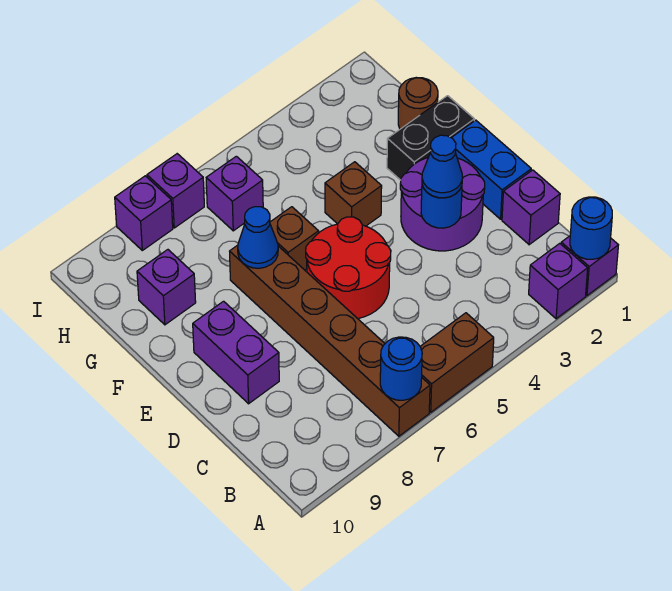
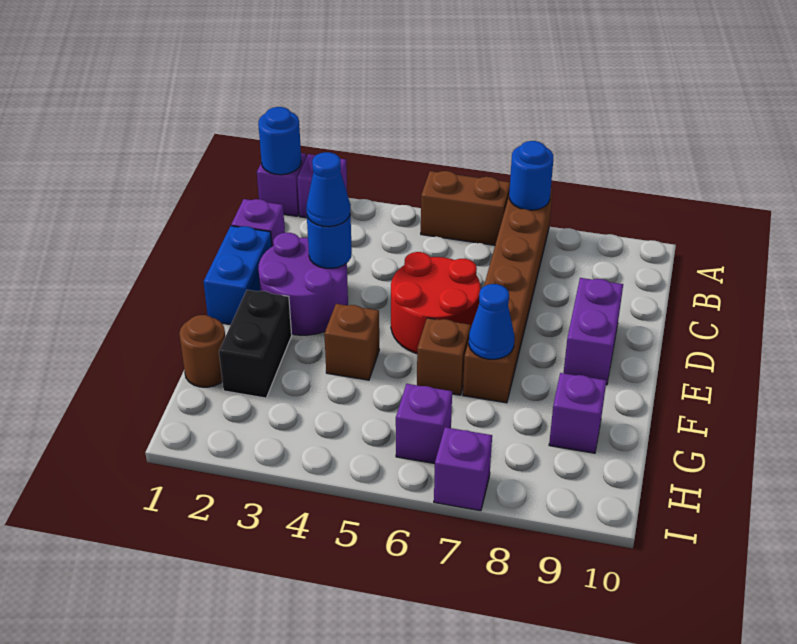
black 1x2 brick [387,96,474,180] -> black 1x2 brick turned to [219,290,292,398]
purple 1x1 brick [115,176,173,250] -> none

